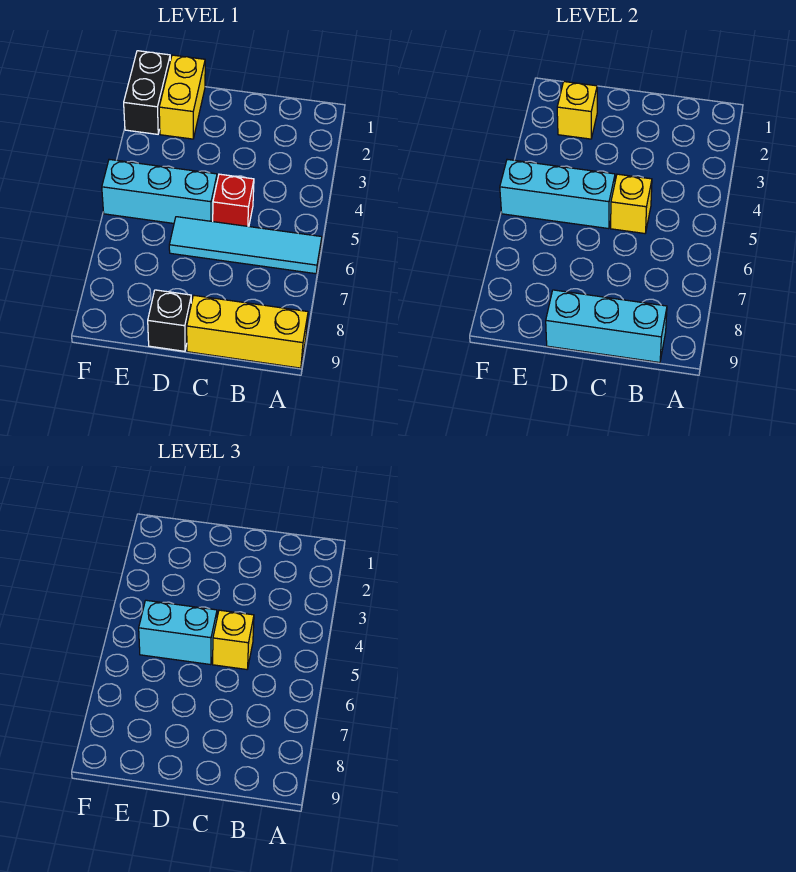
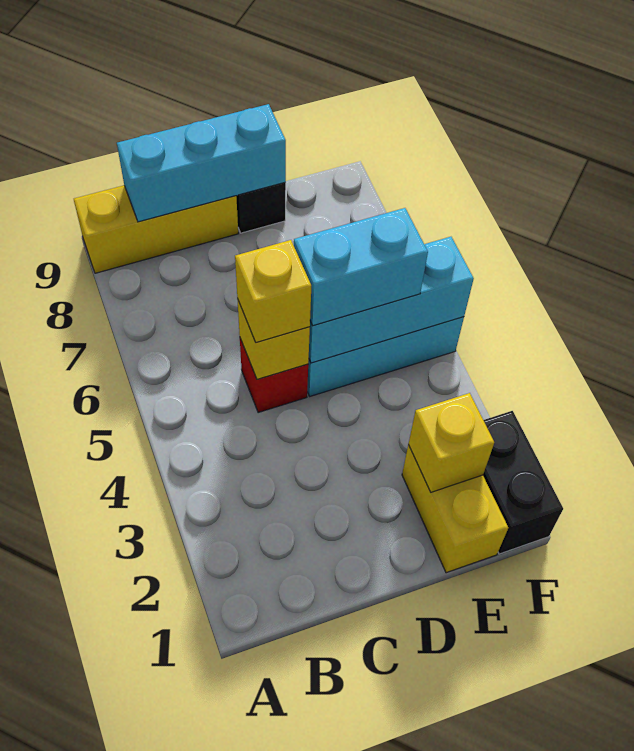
cyan 1x4 tile [169,217,322,274] -> none

